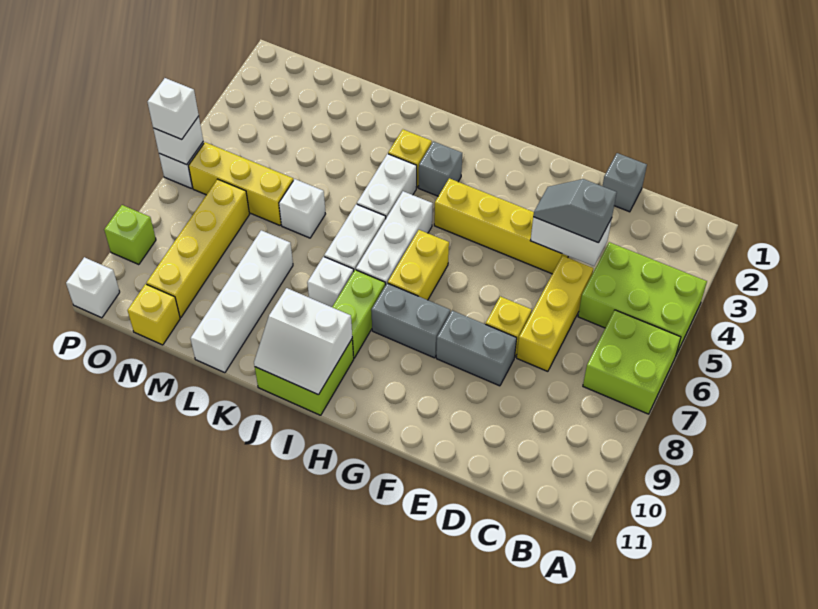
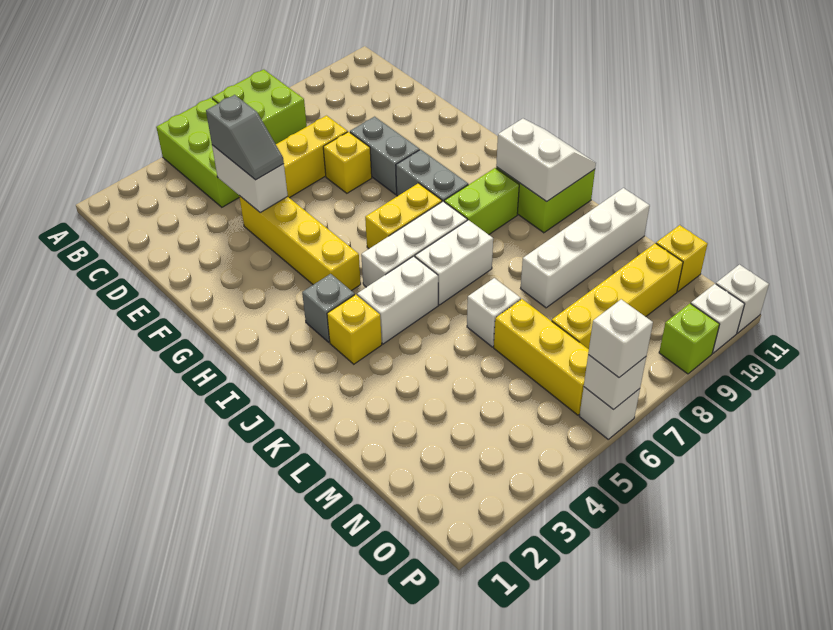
grey 1x1 brick [603,153,647,212] -> none
white 1x1 brick [307,257,354,307] -> white 1x1 brick moved to [691,284,745,353]

